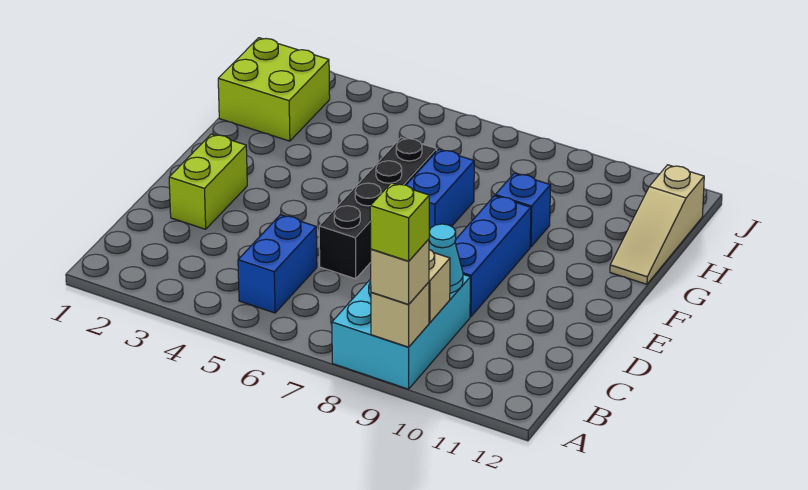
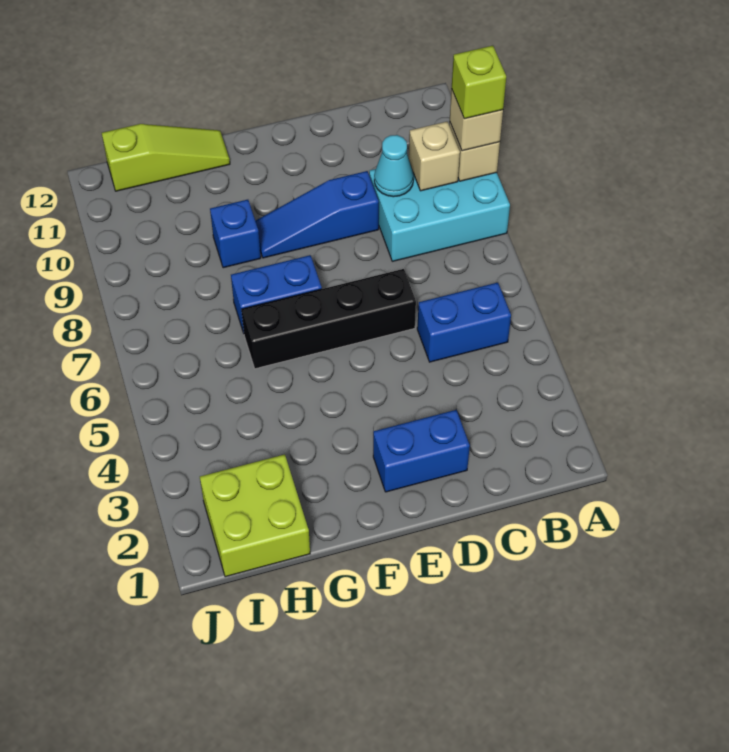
lime 1x2 brick [169,134,247,229] -> blue 1x2 brick [373,410,470,492]
blue 1x3 brick [455,196,531,317] -> blue 1x3 slope [256,171,379,258]
tan 1x3 slope [610,165,704,284] -> lime 1x3 slope [102,124,230,191]

